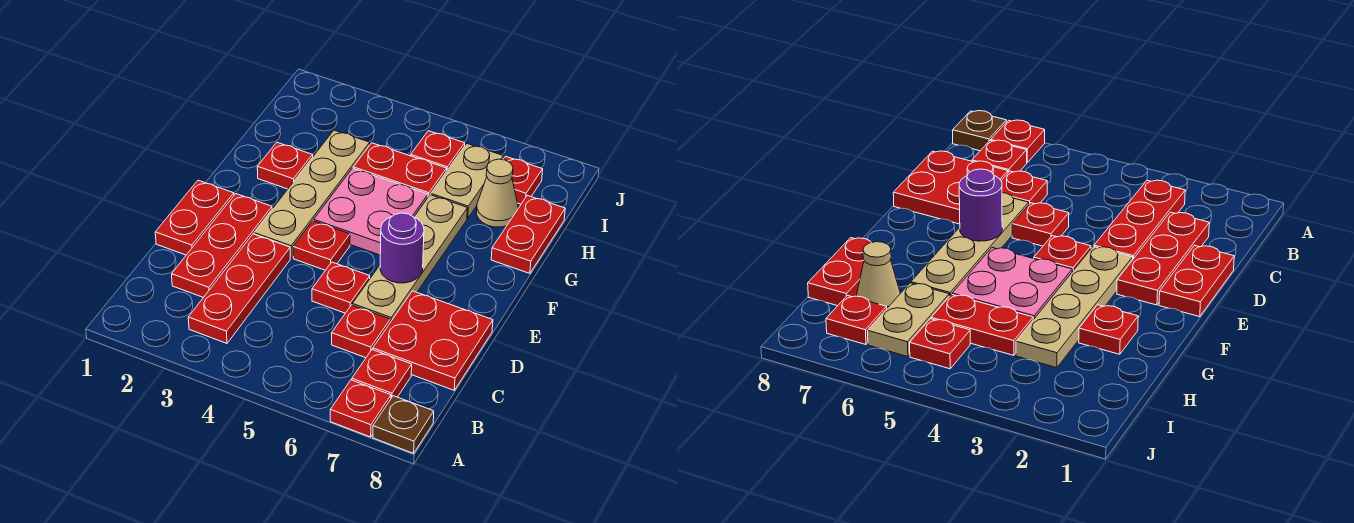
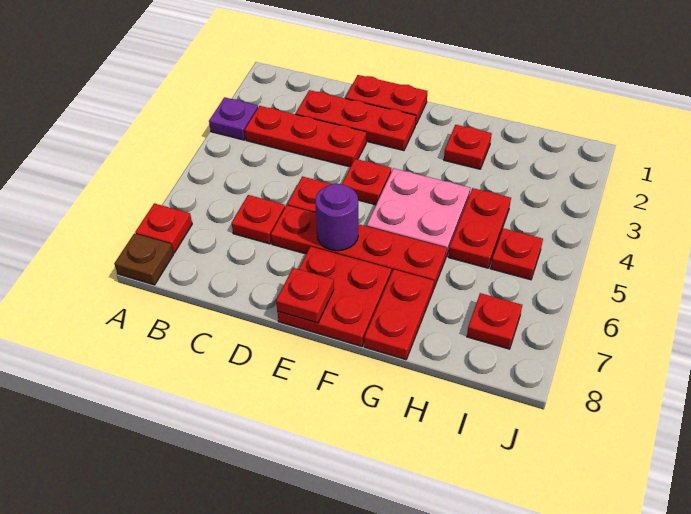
none -> purple 1x1 plate [209,97,258,140]
red 1x1 plate [352,350,412,398] -> red 1x1 plate moved to [276,268,334,323]
red 2x2 plate [373,291,493,390] -> red 2x2 plate moved to [277,246,391,346]
tan 1x4 plate [352,195,467,322] -> red 1x4 plate [271,205,447,289]
tan 1x4 plate [254,130,370,258] -> none
red 1x2 plate [491,195,565,273] -> red 1x2 plate turned to [364,269,434,360]
tan 1x2 plate [431,144,503,218] -> none
tan 1x1 cone [477,159,518,227] -> none

